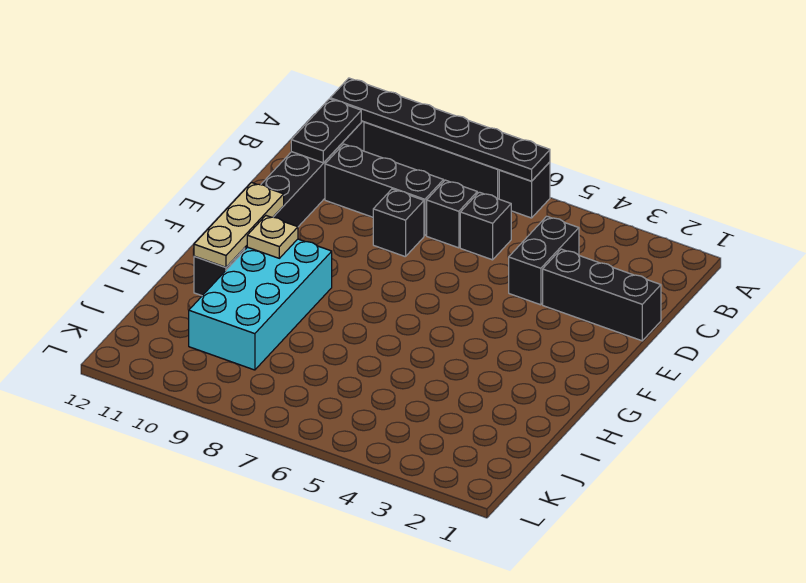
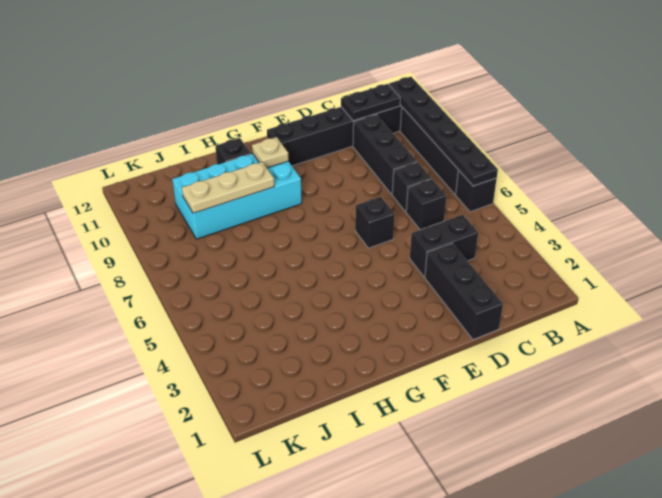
black 1x1 brick [373,189,424,257] -> black 1x1 brick moved to [355,197,395,248]
tan 1x3 plate [194,183,284,267] -> tan 1x3 plate moved to [182,162,274,213]

